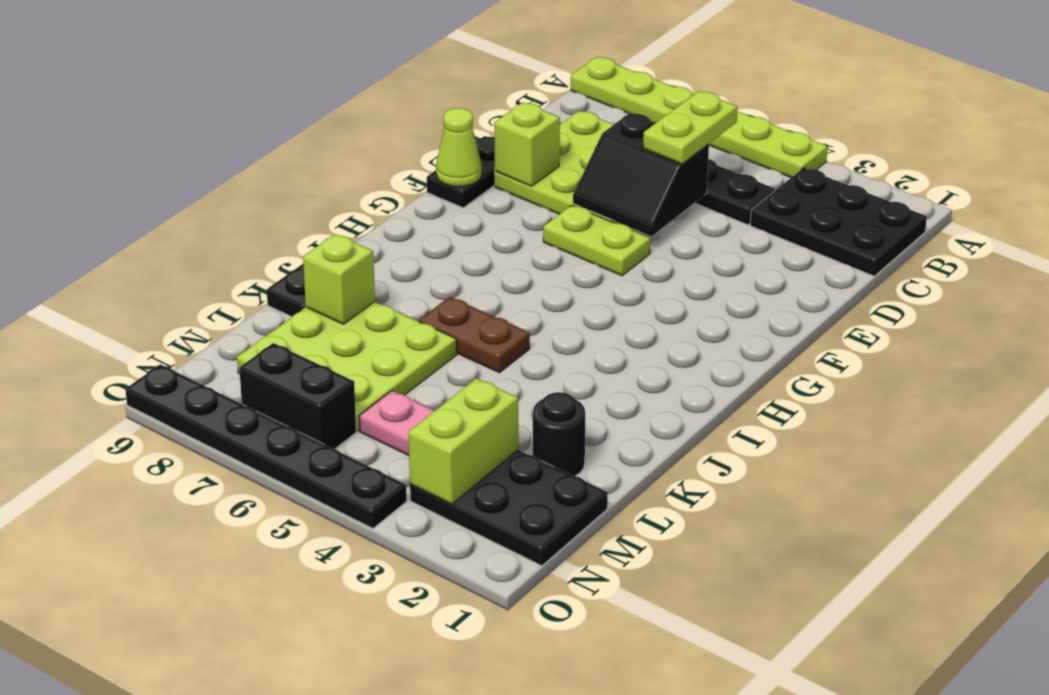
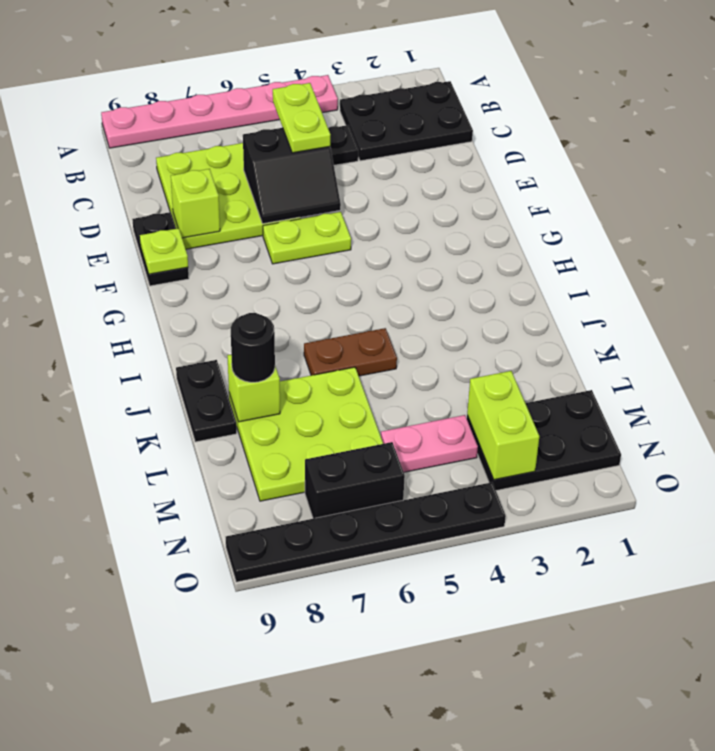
lime 1x6 plate [571,57,828,177] -> pink 1x6 plate [101,75,338,148]
lime 1x1 cone [436,108,482,187] -> lime 1x1 plate [140,228,188,274]
black 1x1 round brick [533,392,585,476] -> black 1x1 round brick moved to [231,313,275,382]

